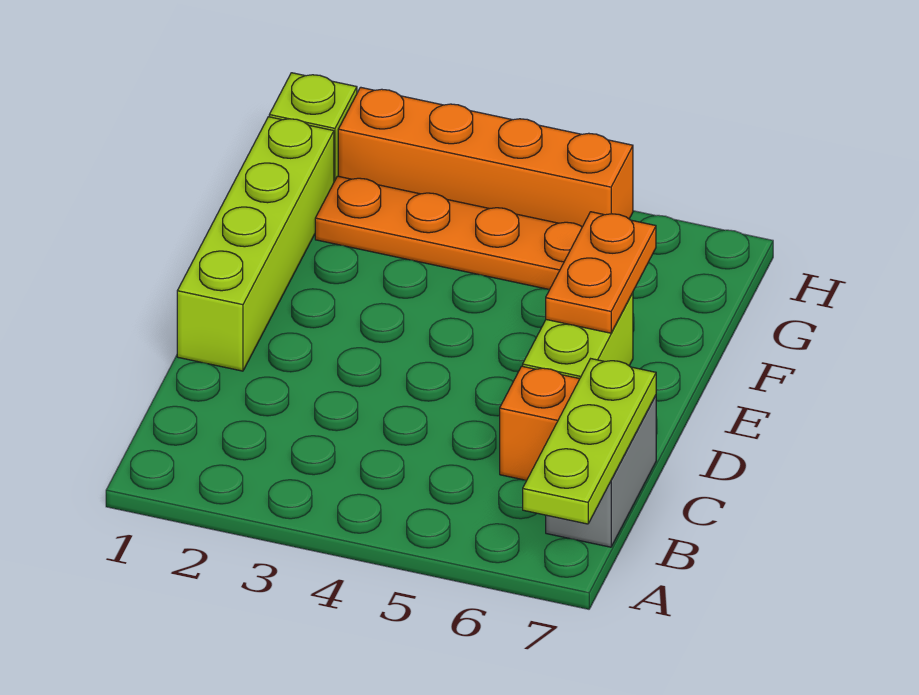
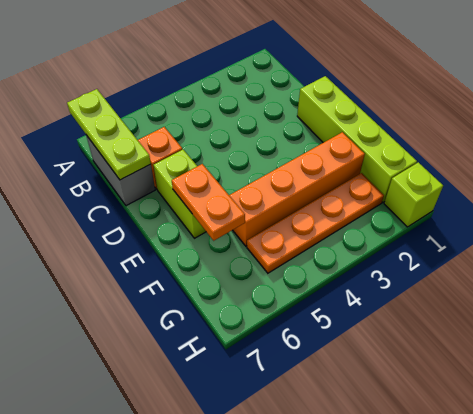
orange 1x4 brick [338,87,633,227] -> orange 1x4 brick moved to [229,132,365,246]

